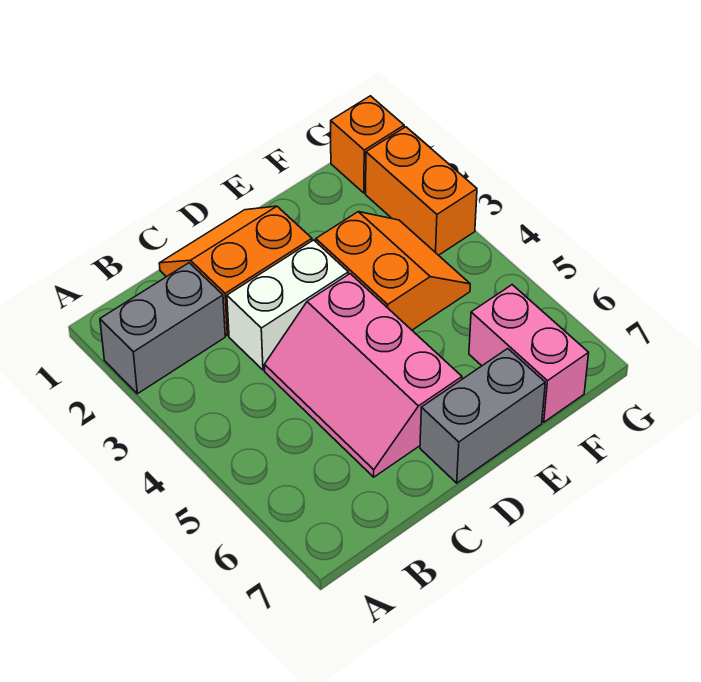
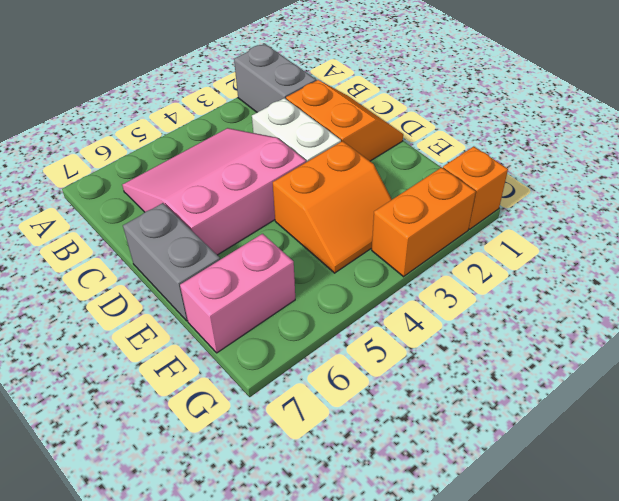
pink 2x3 slope [264,274,462,477] -> pink 3x3 slope [122,128,306,255]

